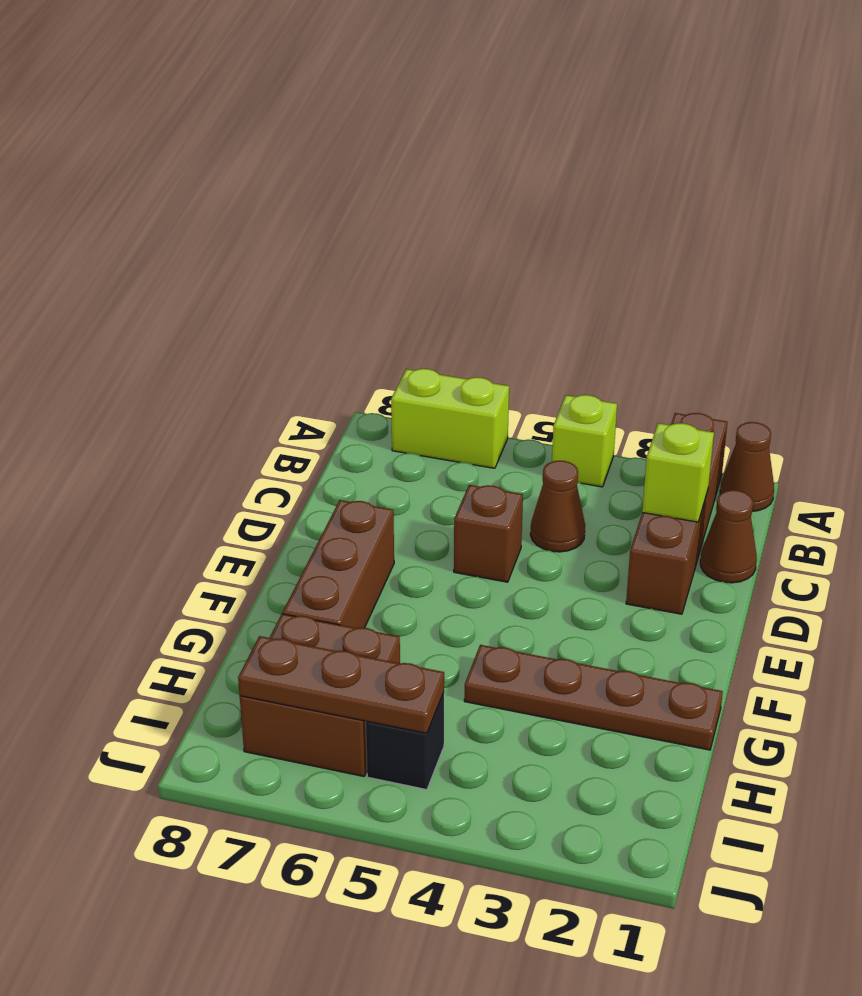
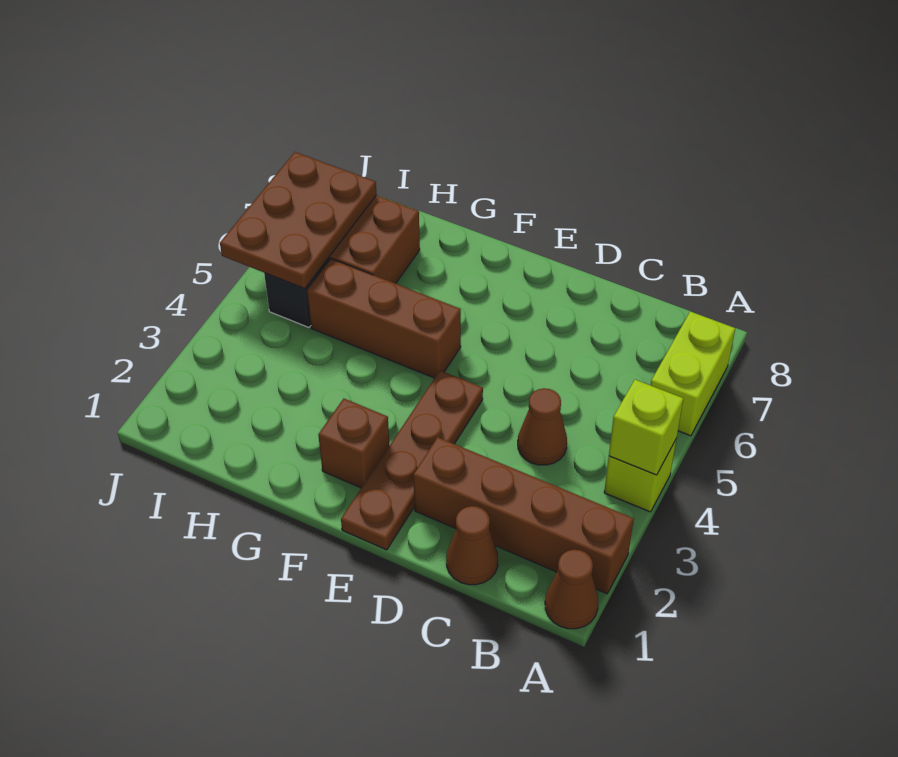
lime 1x1 brick [642,423,714,522] -> lime 1x1 brick moved to [609,380,683,475]
brown 1x1 brick [454,485,523,582] -> brown 1x1 brick moved to [318,399,389,488]
brown 1x3 brick [283,500,394,628] -> brown 1x3 brick moved to [307,259,461,378]
brown 1x4 plate [464,645,723,750] -> brown 1x4 plate moved to [341,371,483,550]
brown 1x3 plate [238,636,444,733] -> brown 2x3 plate [220,152,377,289]

